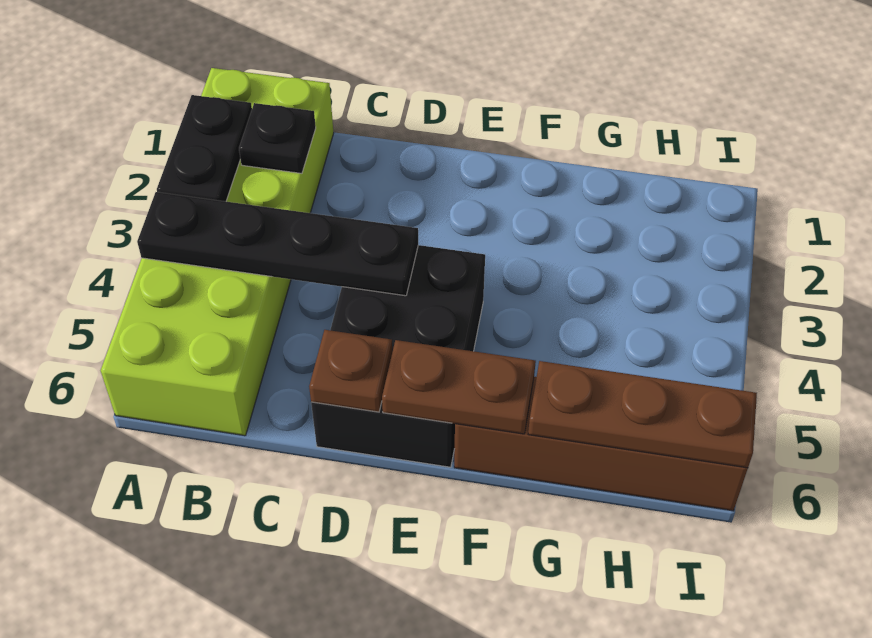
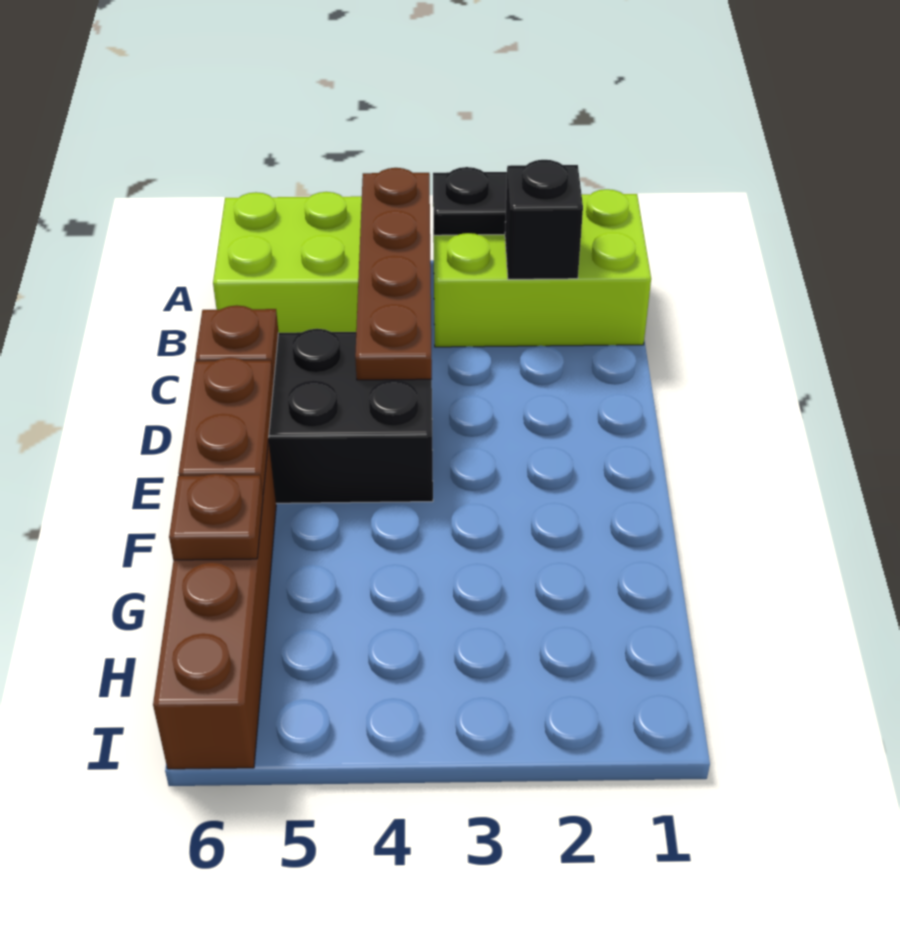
black 1x4 plate [137,192,418,296] -> brown 1x4 plate [355,168,432,380]
black 1x1 plate [239,103,316,173] -> black 1x1 brick [505,160,583,279]
brown 1x3 plate [528,361,757,468] -> brown 1x1 plate [169,474,263,560]

